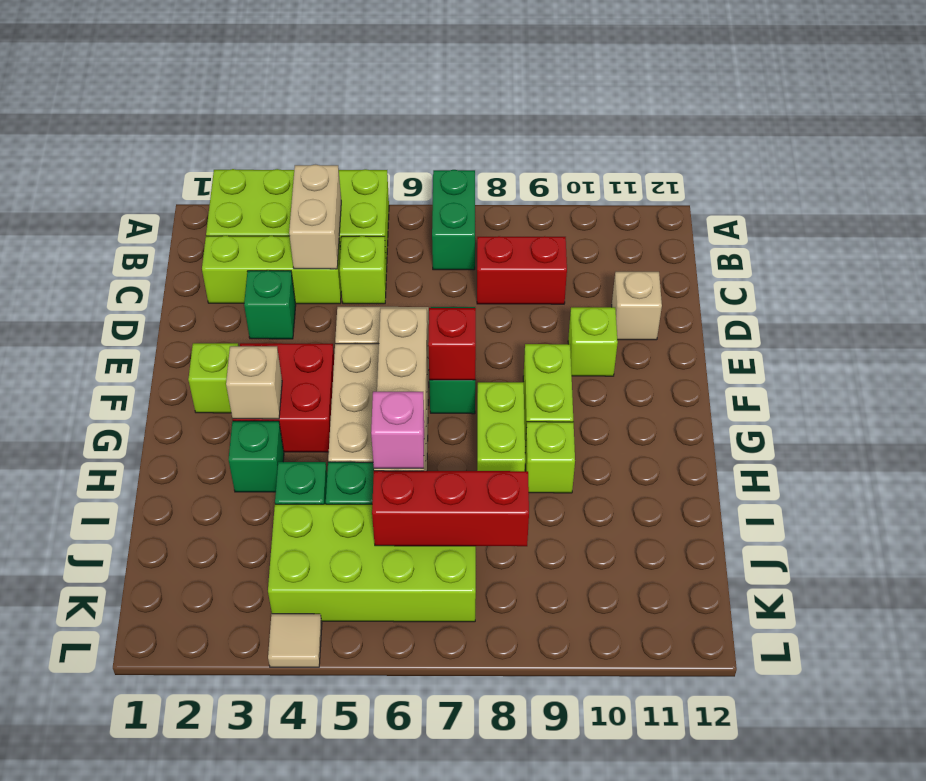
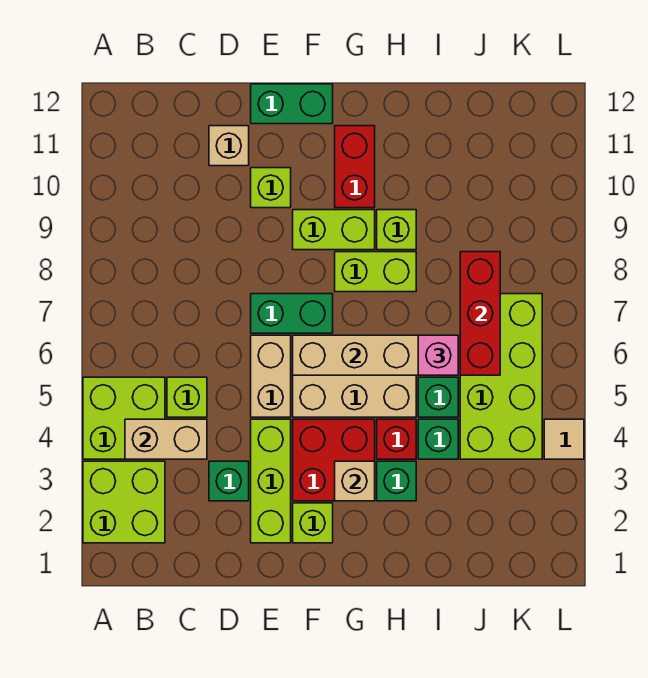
green 1x2 brick [432,170,475,270] -> green 1x2 brick moved to [251,84,333,124]
lime 1x3 brick [202,236,341,304] -> lime 1x3 brick moved to [251,419,291,543]
red 1x2 brick [477,236,567,304] -> red 1x2 brick moved to [335,126,375,208]
red 1x1 brick [428,308,476,380] -> red 1x1 brick moved to [377,419,416,459]

